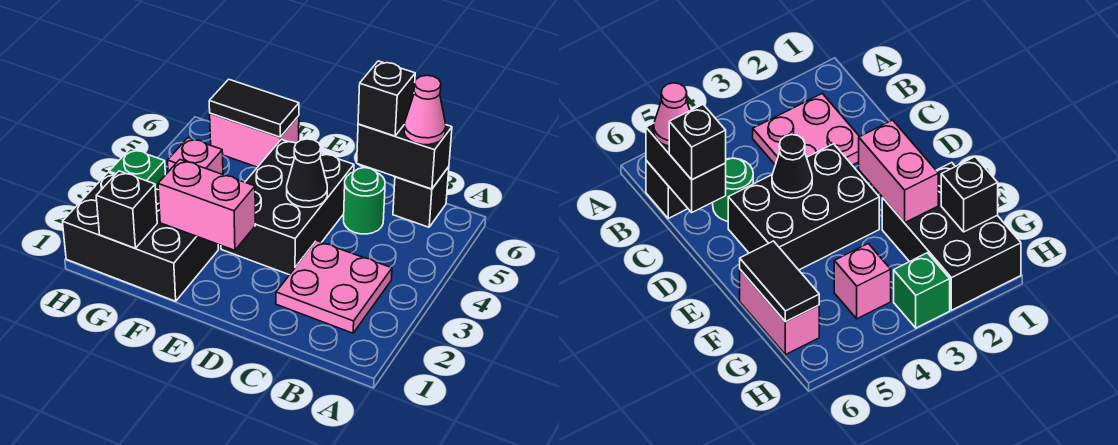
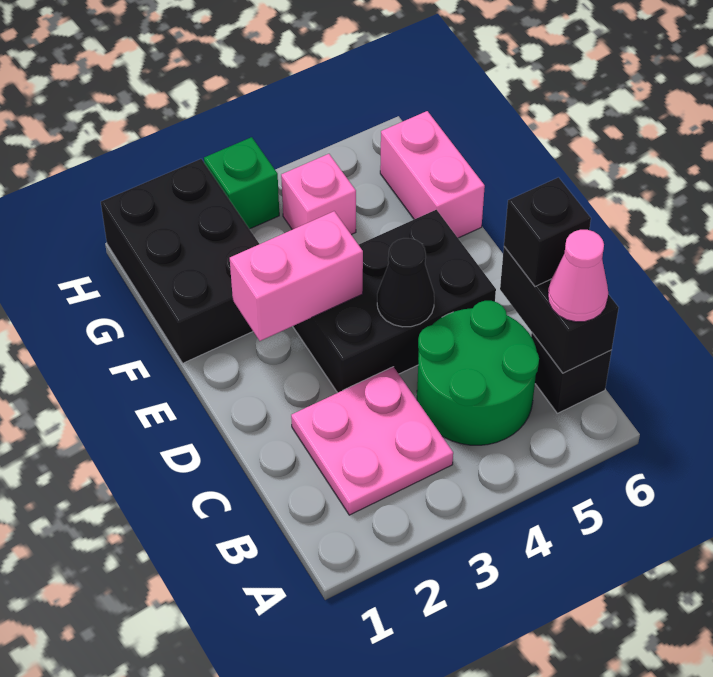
green 1x1 round brick [344,168,385,234] -> green 2x2 round brick [417,301,539,445]
pink 1x2 brick [158,160,255,250] -> pink 1x2 brick turned to [230,211,363,341]
black 1x2 tile [209,79,299,137] -> none
black 1x1 brick [96,171,157,248] -> none

